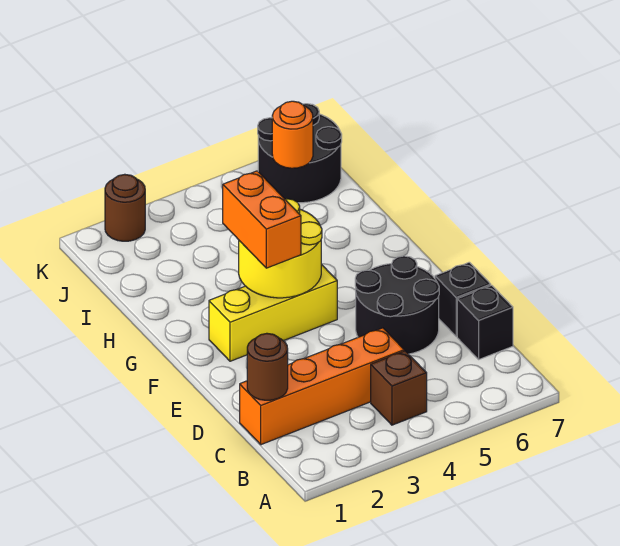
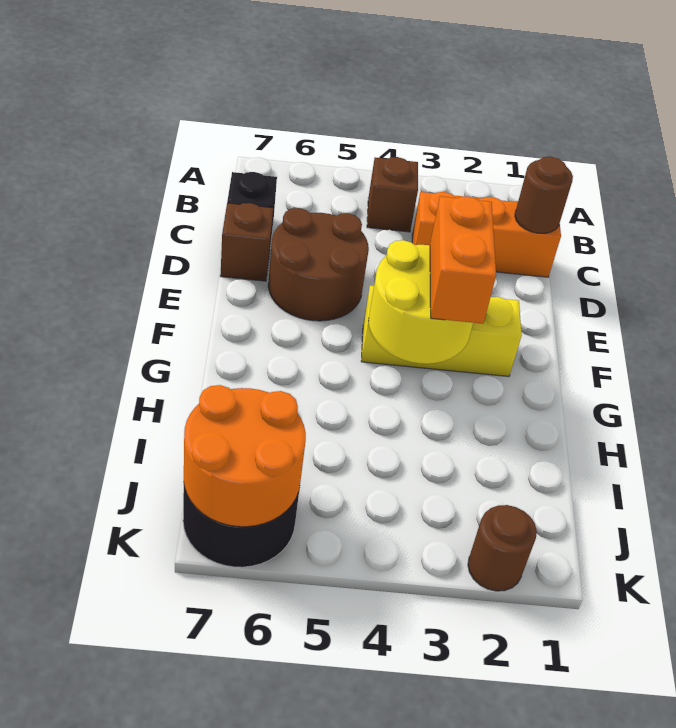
orange 1x4 brick [240,328,404,445] -> orange 1x3 brick [412,192,561,277]
black 2x2 round brick [355,256,439,354] -> brown 2x2 round brick [268,208,369,321]
black 1x1 brick [435,262,491,337] -> brown 1x1 brick [221,203,273,281]
orange 1x1 round brick [272,101,313,168] -> orange 2x2 round brick [184,385,306,527]

